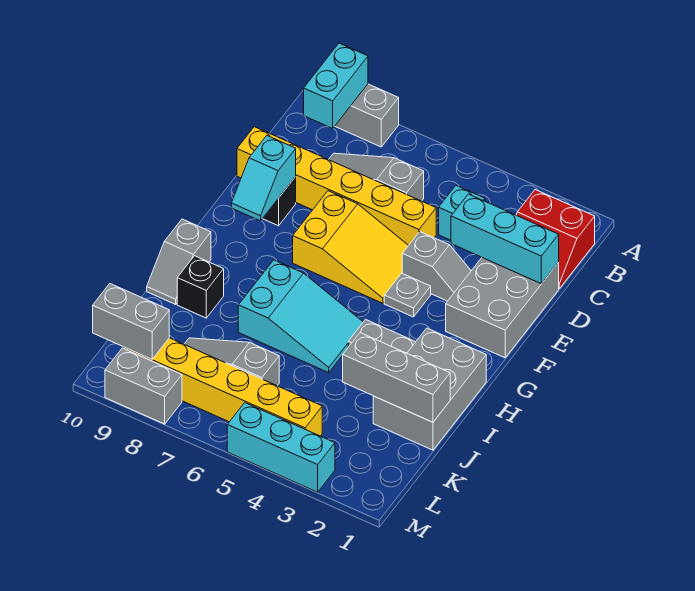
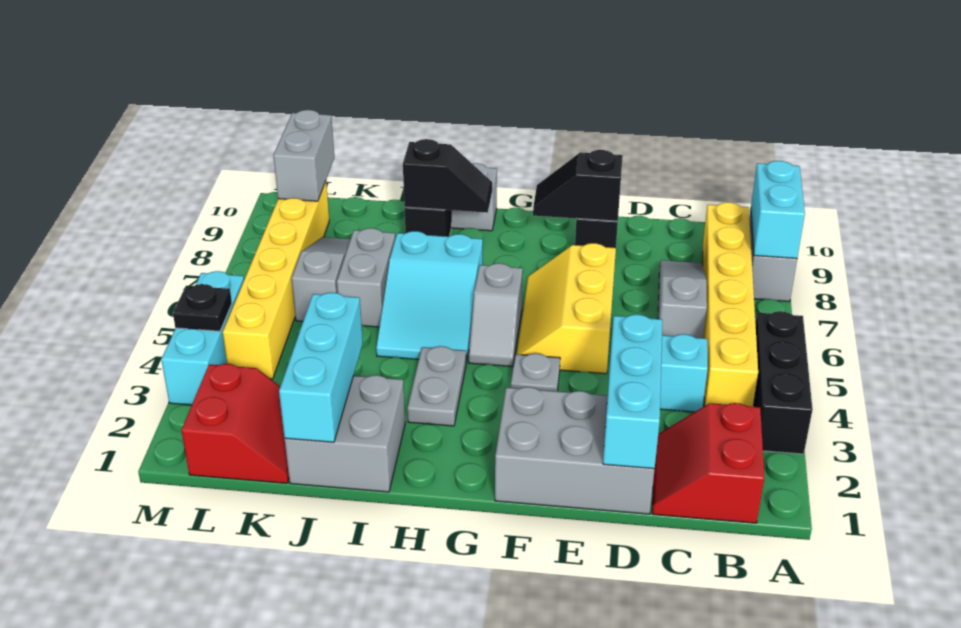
none -> black 1x3 brick [753,311,813,454]
cyan 1x2 brick [304,43,368,128] -> cyan 1x2 brick turned to [751,161,805,258]
yellow 1x6 brick [237,127,436,245] -> yellow 1x6 brick moved to [703,202,758,407]
grey 1x2 slope [402,232,471,301] -> grey 1x2 slope moved to [469,263,523,367]
yellow 2x3 slope [293,191,409,303] -> yellow 2x3 slope turned to [516,243,616,374]
cyan 1x2 slope [231,136,296,221] -> black 1x2 slope [533,150,623,221]
grey 2x3 brick [373,328,486,450] -> grey 2x2 brick [285,375,405,492]
none -> black 1x2 slope [403,139,492,213]
grey 1x3 brick [343,333,450,422] -> cyan 1x3 brick [279,293,363,442]
none -> red 2x2 slope [181,364,289,483]
none -> black 1x1 plate [173,284,232,331]
grey 1x2 brick [105,348,182,424] -> grey 1x2 brick moved to [337,228,395,327]

